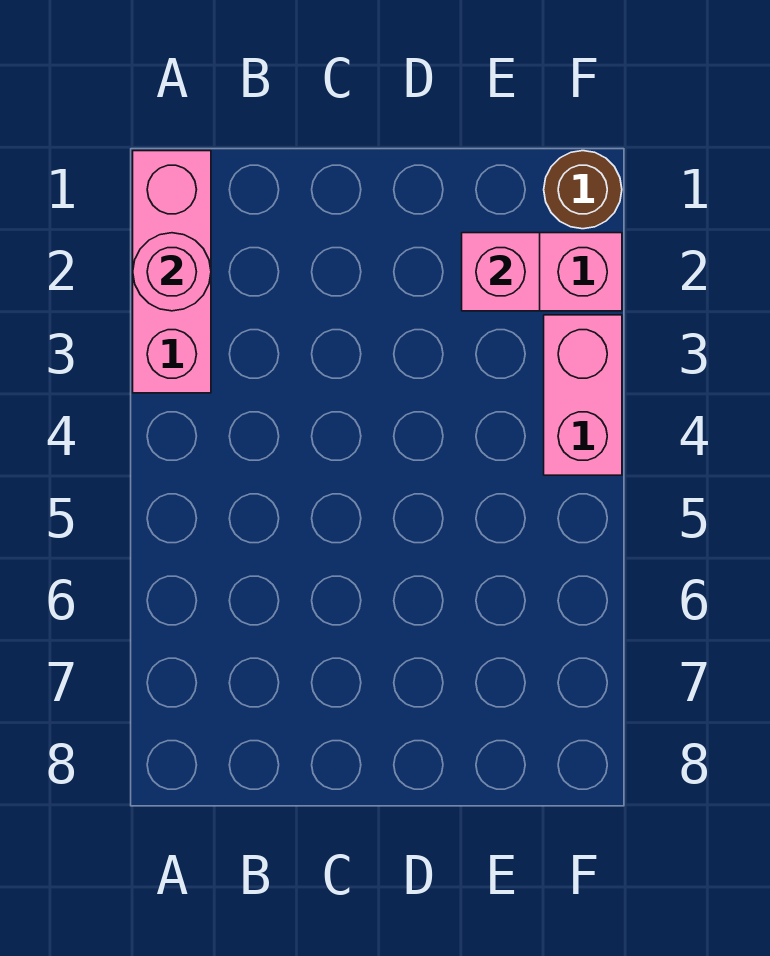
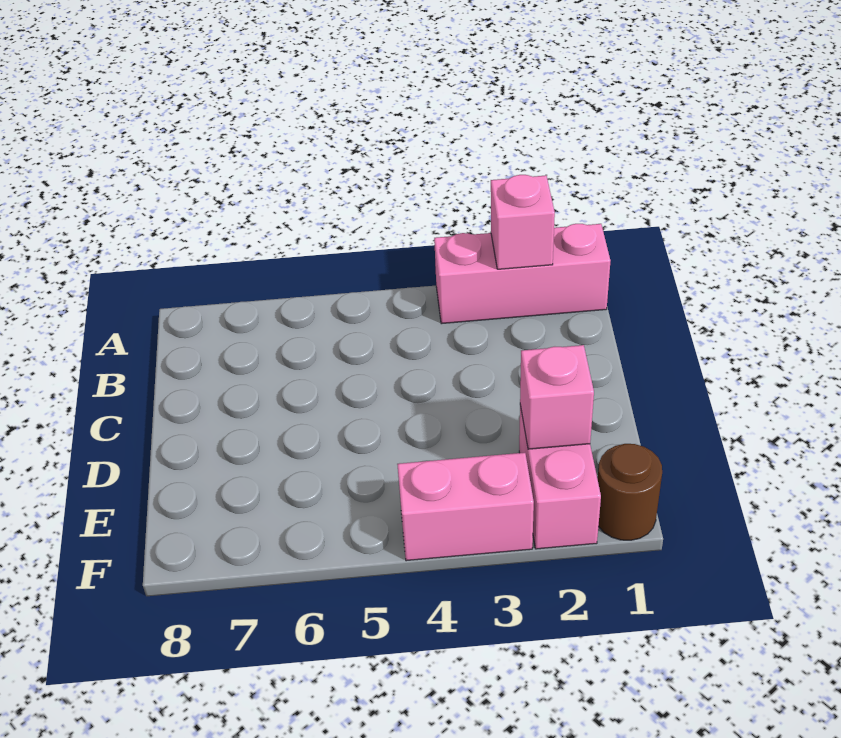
pink 1x1 round brick [133,233,211,311] -> pink 1x1 brick [491,175,555,269]

